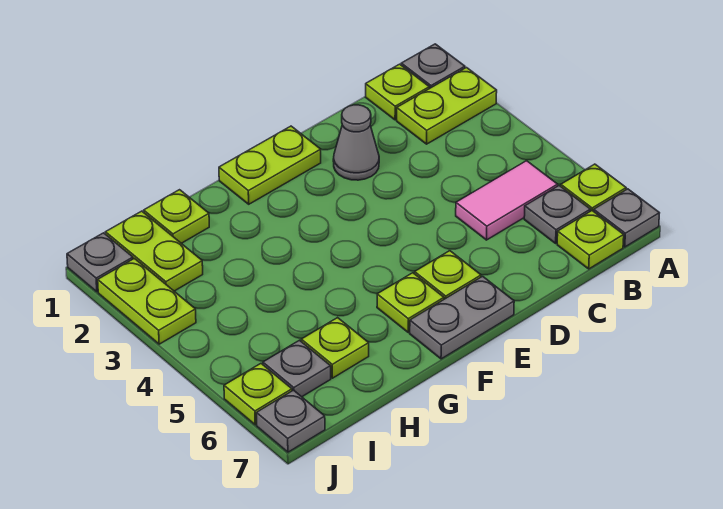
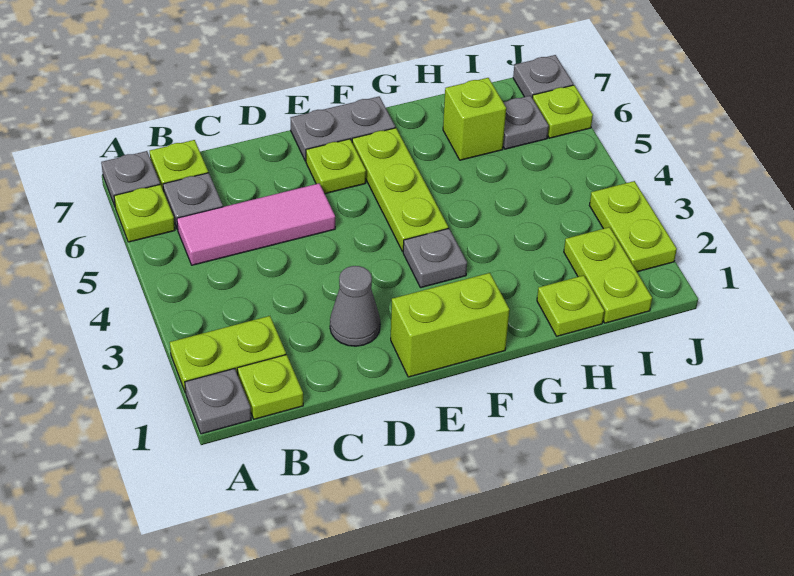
pink 1x2 tile [456,161,558,240] -> pink 1x3 tile [177,183,335,265]
lime 1x2 plate [219,126,321,204] -> lime 1x2 brick [391,273,509,377]
lime 1x1 plate [377,273,444,332] -> lime 1x3 plate [352,128,448,252]
lime 1x1 plate [301,318,369,378] -> lime 1x1 brick [443,78,506,160]
grey 1x1 plate [67,233,133,292] -> grey 1x1 plate moved to [403,228,467,288]

